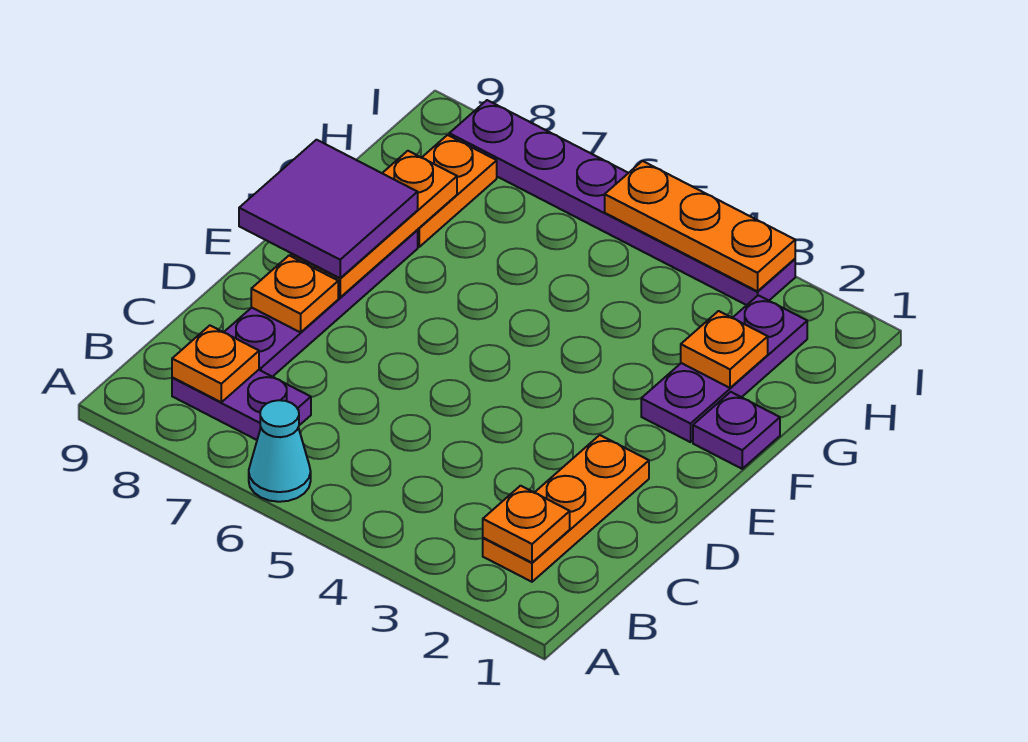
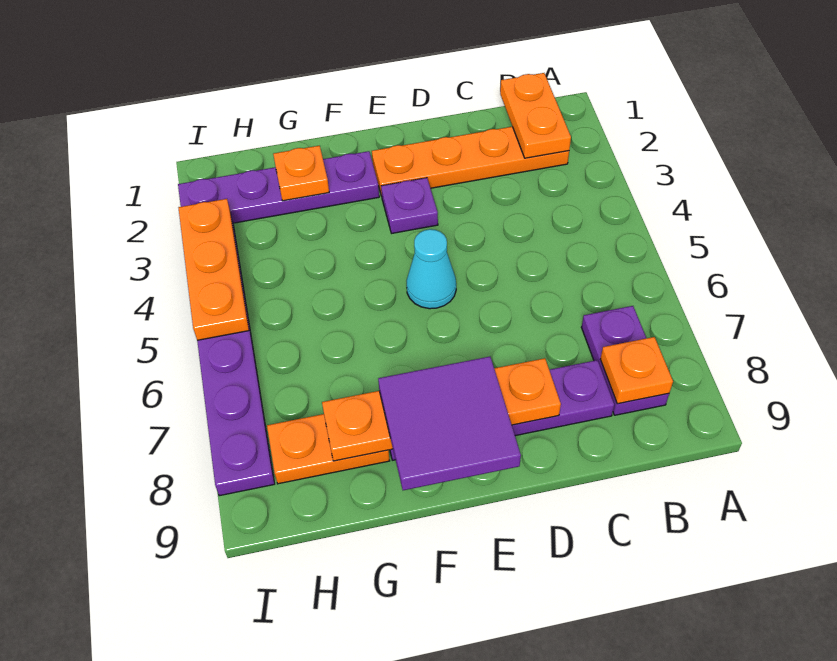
cyan 1x1 cone [249,400,311,502] -> cyan 1x1 cone moved to [407,229,456,309]
orange 1x3 plate [483,435,649,582] -> orange 1x4 plate [372,127,569,196]
orange 1x1 plate [483,486,570,563] -> orange 1x2 plate [500,73,571,158]
purple 1x1 plate [693,392,780,469] -> purple 1x1 plate moved to [381,178,438,233]
purple 1x3 plate [641,295,807,442] -> purple 1x4 plate [178,151,379,223]

